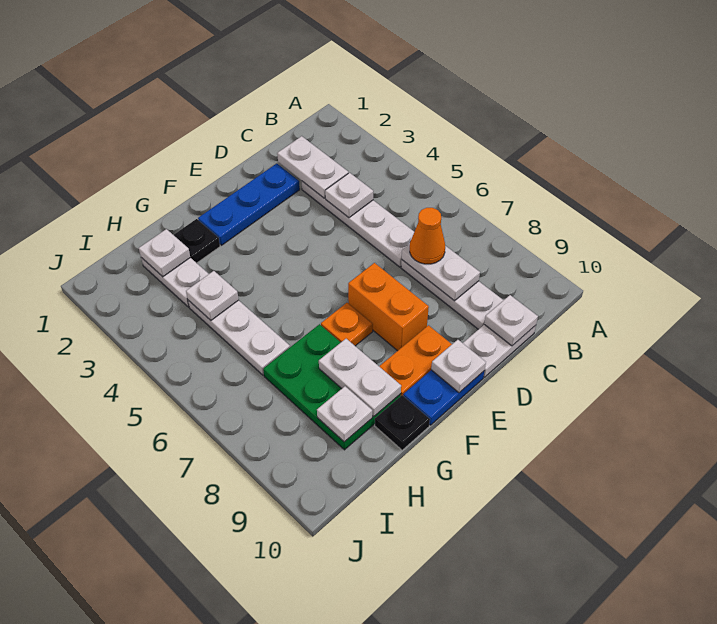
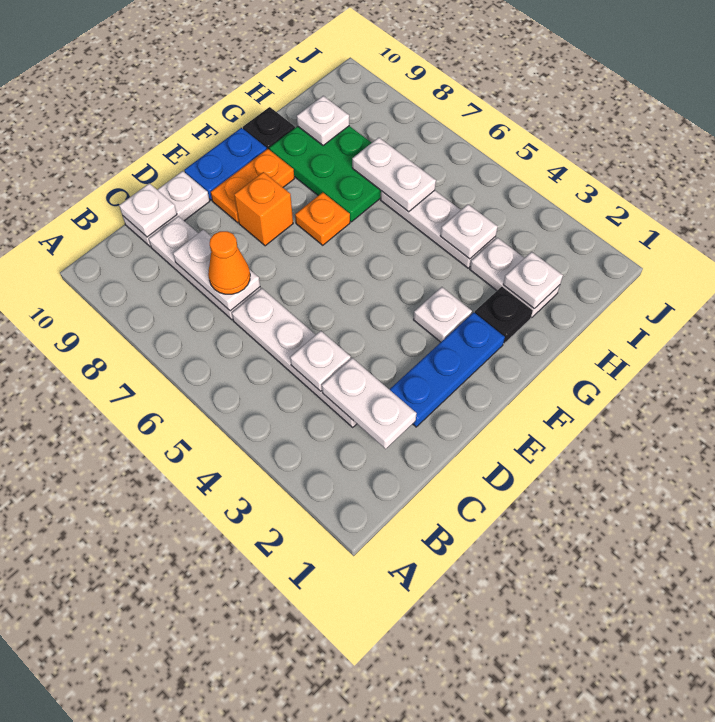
orange 1x2 brick [348,263,429,351] -> orange 1x1 brick [234,172,293,246]
white 1x1 plate [431,340,486,393] -> white 1x1 plate moved to [414,287,472,342]
white 1x2 plate [319,339,401,416] -> white 1x2 plate moved to [352,138,436,212]

